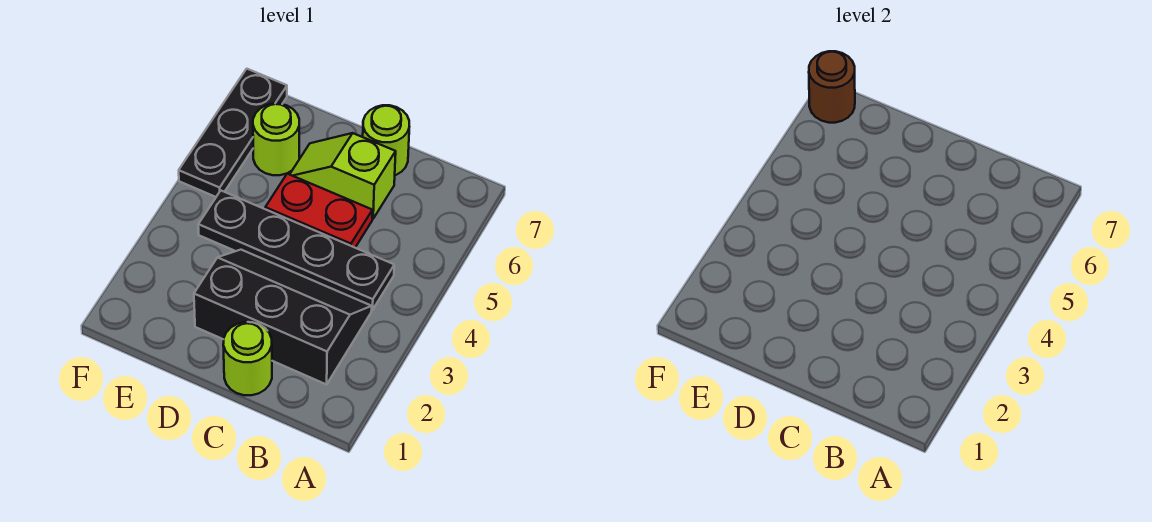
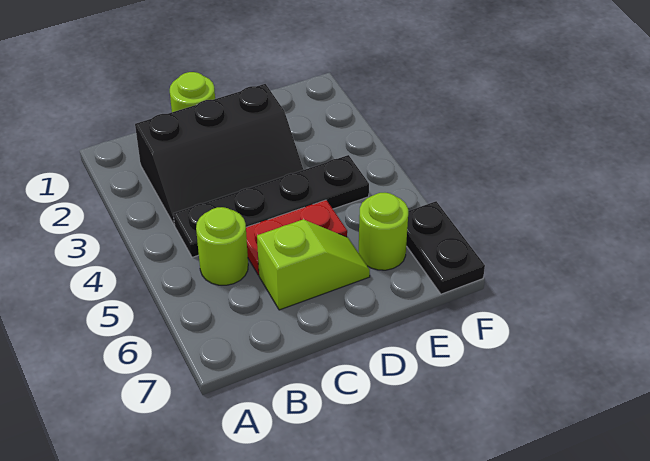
lime 1x1 round brick [363,105,409,175] -> lime 1x1 round brick moved to [196,207,248,285]
black 1x3 plate [179,69,287,197] -> black 1x2 plate [406,201,485,294]
brown 1x1 round brick [809,51,855,123] -> none

